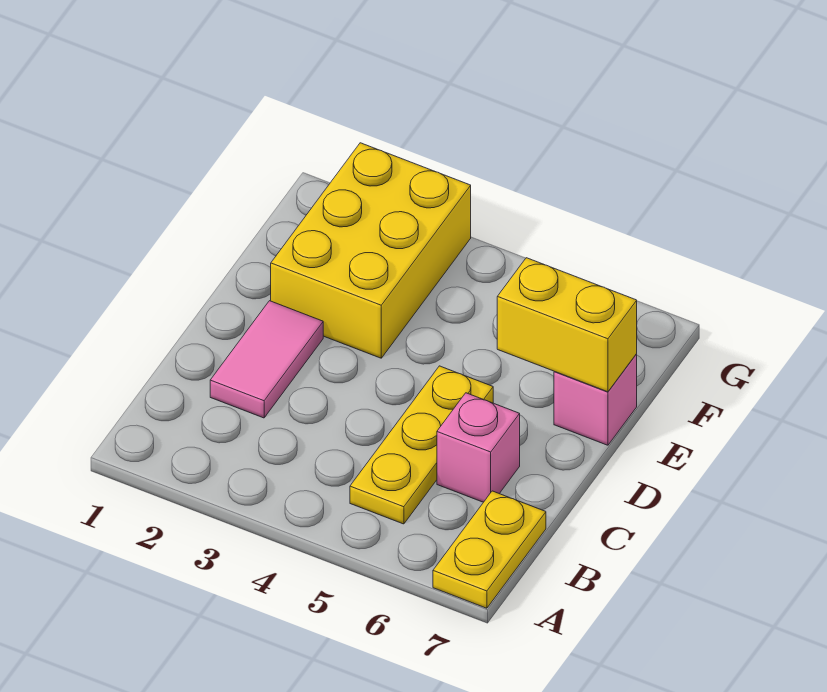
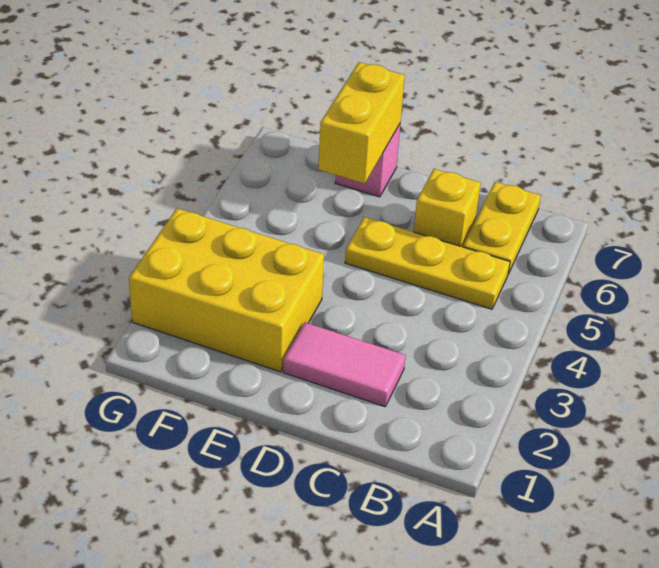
yellow 1x2 plate [433,491,546,608] -> yellow 1x2 plate turned to [463,182,541,274]
pink 1x1 brick [437,393,520,502] -> yellow 1x1 brick [414,169,481,247]

